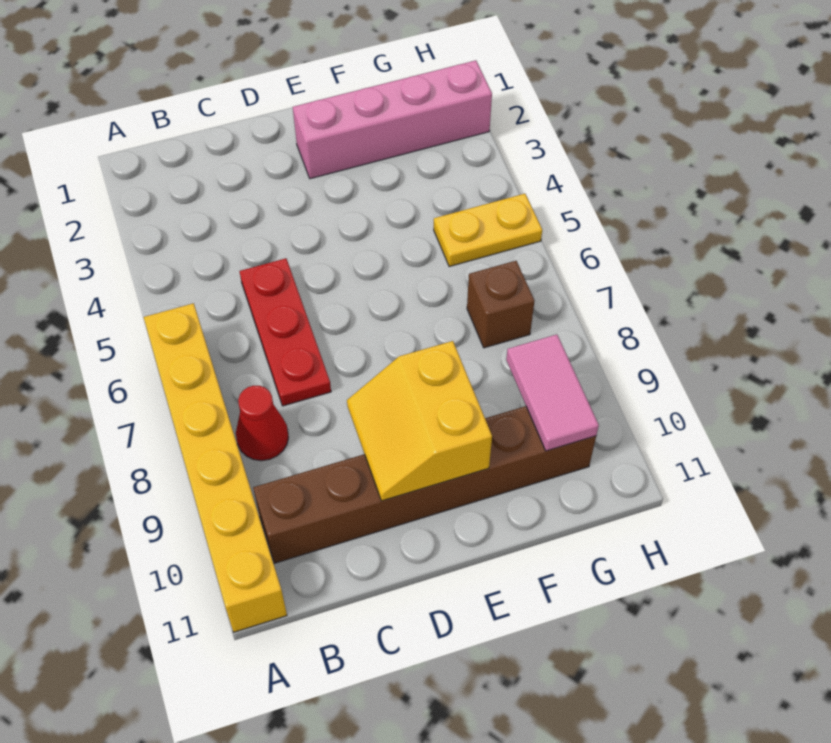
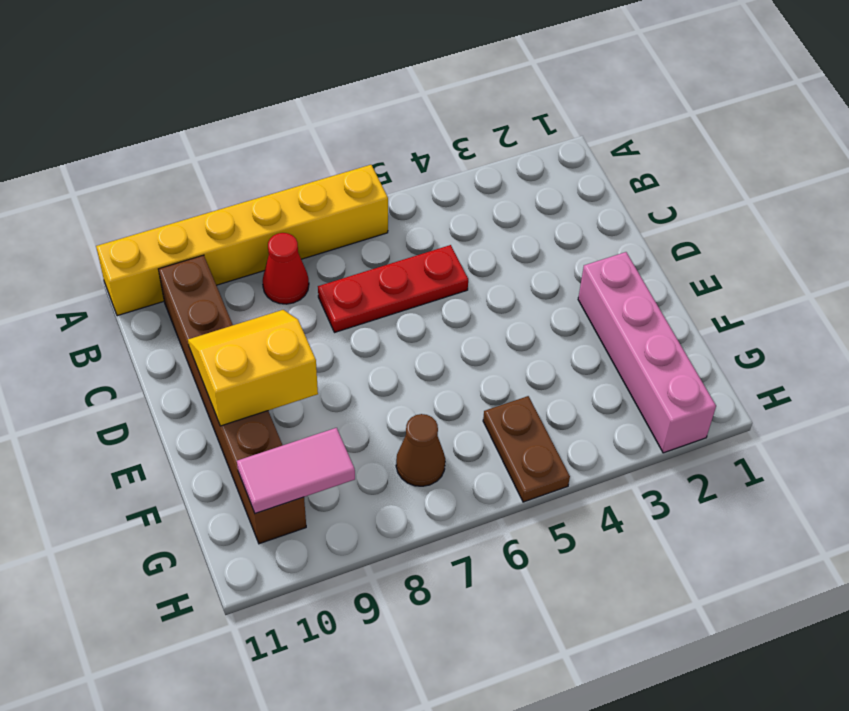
yellow 1x2 plate [434,194,542,267] -> brown 1x2 plate [483,396,570,502]
brown 1x1 brick [467,261,534,348] -> brown 1x1 cone [396,414,445,486]

